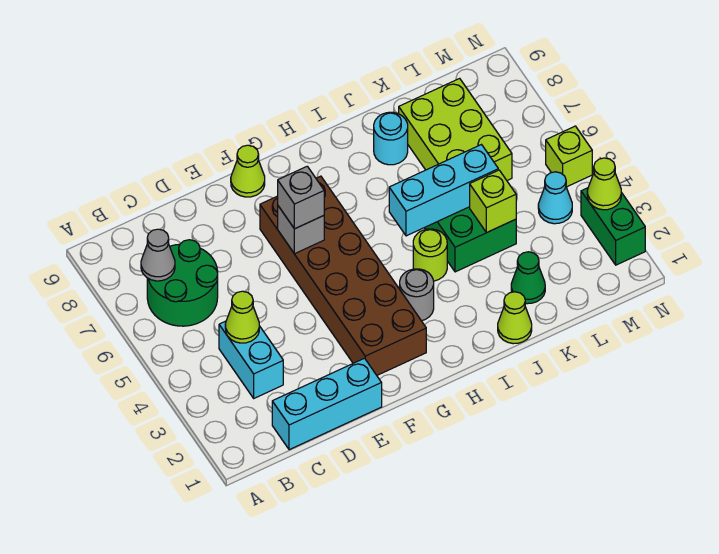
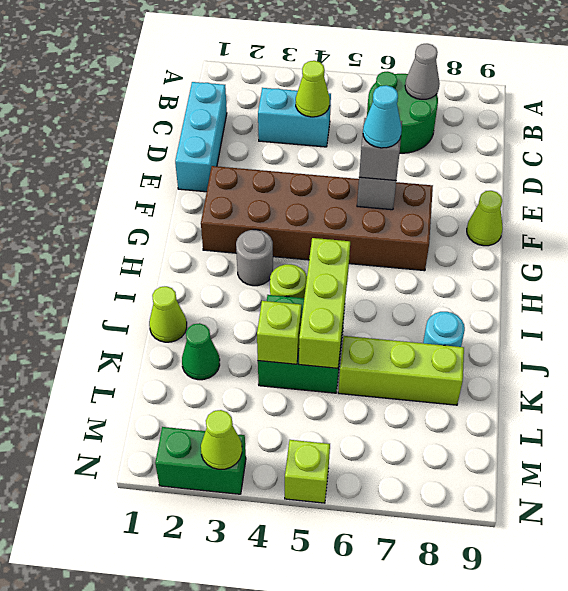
cyan 1x3 brick [389,145,498,236] -> lime 1x3 brick [299,238,350,368]
lime 2x3 brick [399,78,512,180] -> lime 1x3 brick [338,336,464,405]
cyan 1x1 cone [538,172,572,224] -> cyan 1x1 cone moved to [363,85,402,148]

